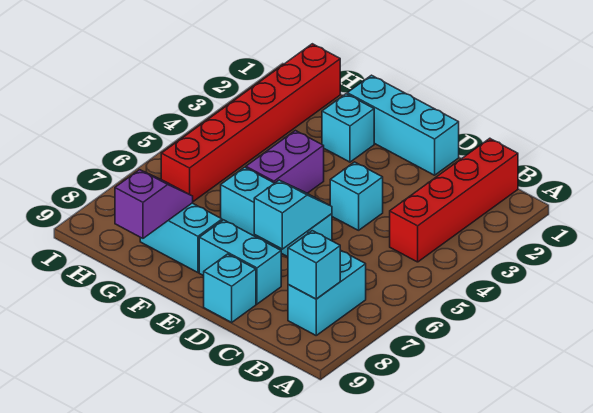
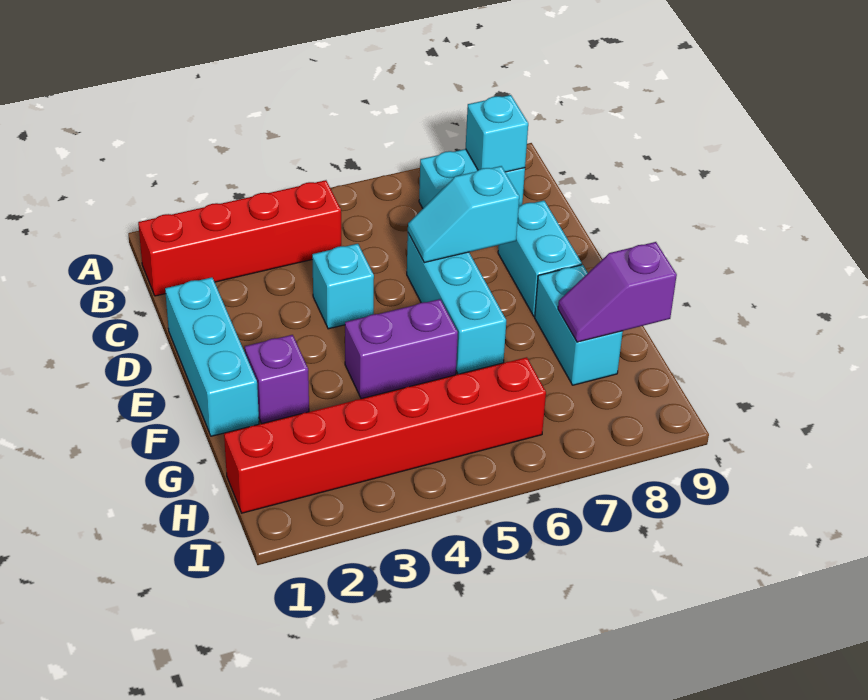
cyan 1x1 brick [204,254,256,322] -> none
cyan 1x1 brick [322,94,374,162] -> purple 1x1 brick [245,335,309,424]

